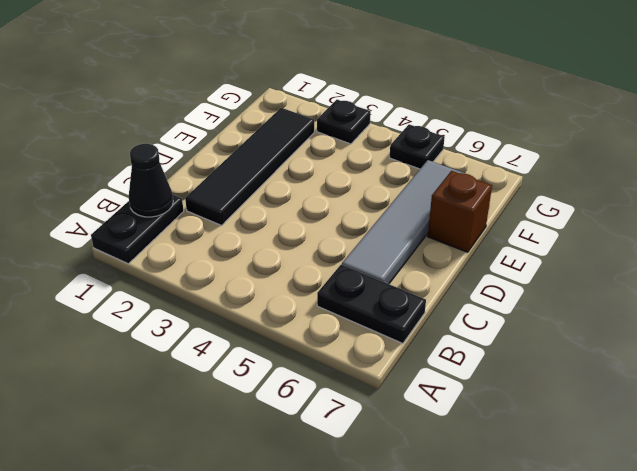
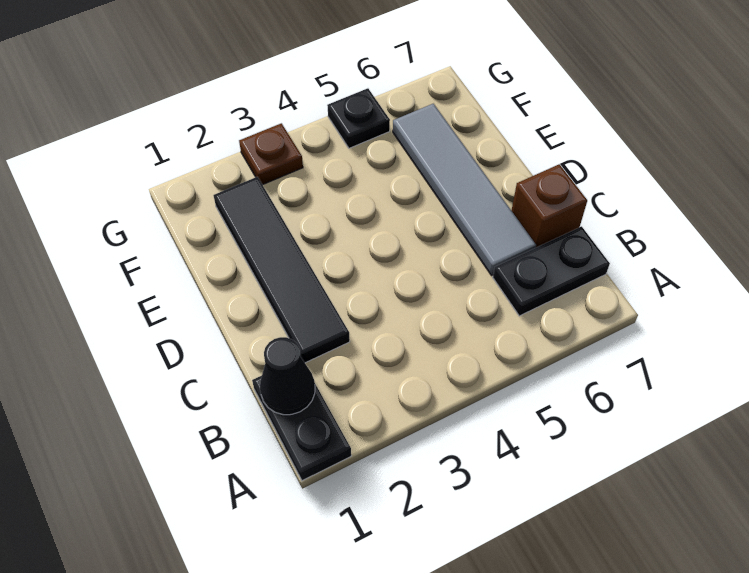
brown 1x1 brick [428,171,492,252] -> brown 1x1 brick moved to [511,164,587,247]
black 1x1 plate [317,100,371,144] -> brown 1x1 plate [239,123,303,185]

